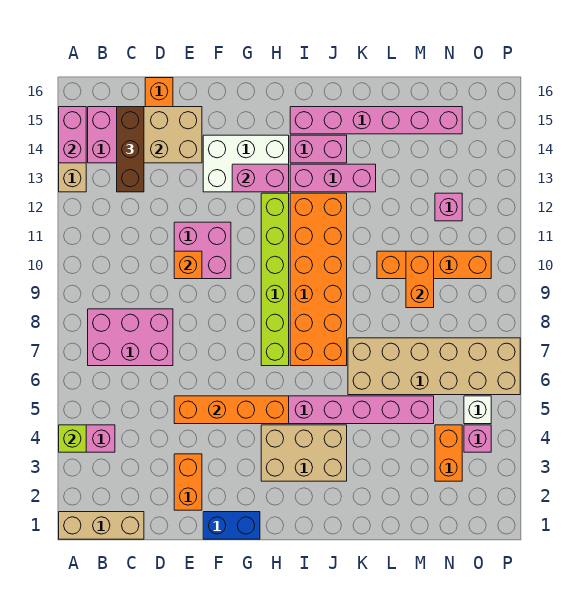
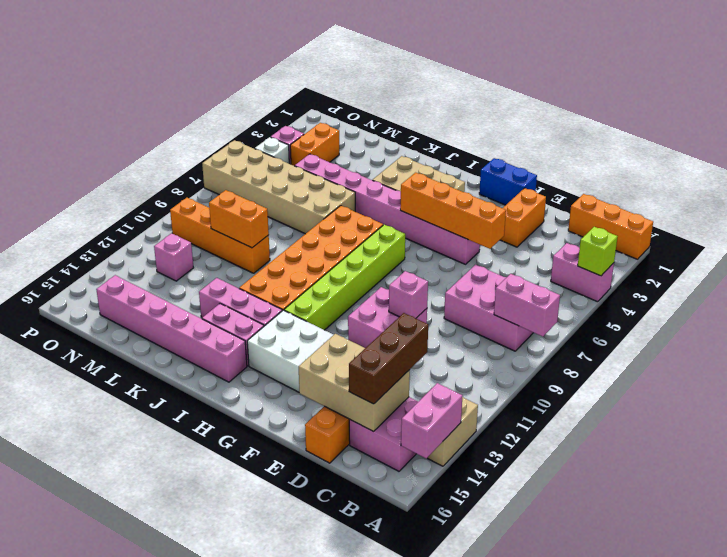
tan 1x3 brick [59,512,144,539] -> orange 1x3 brick [568,194,653,259]
orange 1x1 brick [174,251,202,279] -> pink 1x1 brick [389,271,428,318]
pink 1x2 brick [232,164,289,192] -> pink 1x2 brick moved to [494,274,560,337]
orange 1x2 brick [406,251,434,308] -> orange 1x2 brick turned to [209,190,269,248]

